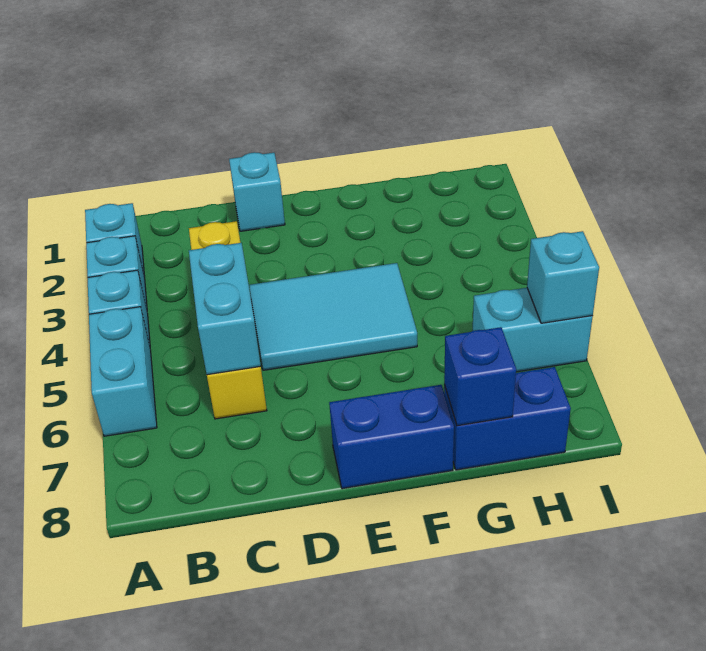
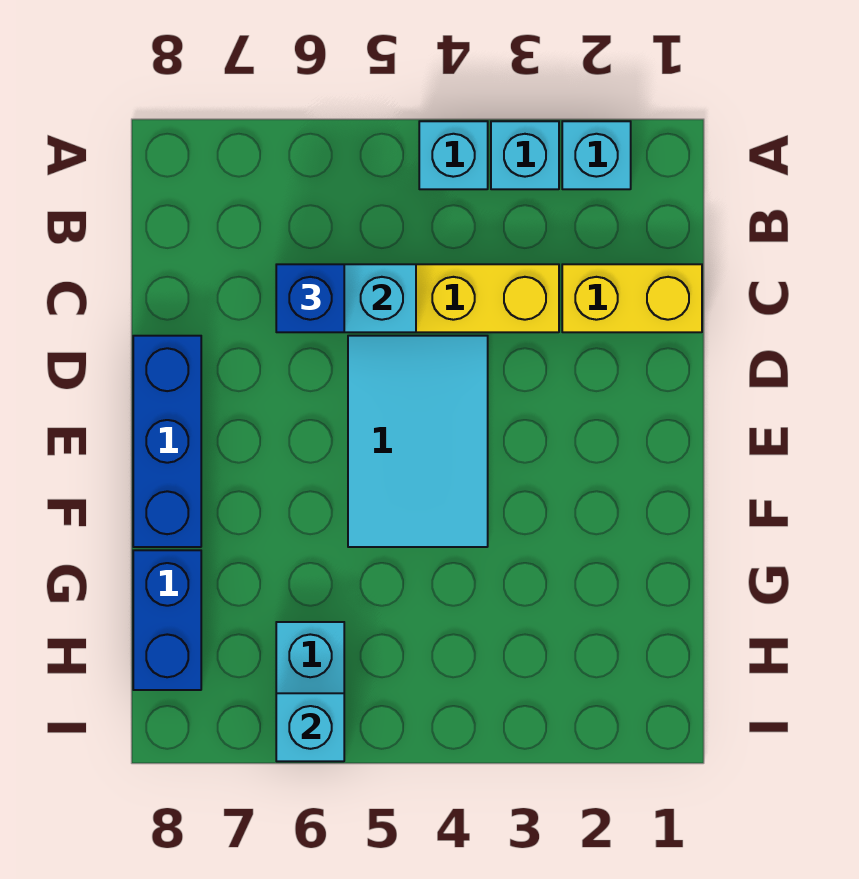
cyan 1x2 brick [89,307,157,436] -> none
none -> yellow 1x2 brick [562,264,702,332]
cyan 1x1 brick [229,152,285,231] -> none
blue 1x2 brick [329,385,454,489] -> blue 1x3 brick [133,336,201,547]
blue 1x1 brick [444,327,516,426] -> blue 1x1 brick moved to [276,264,344,332]

